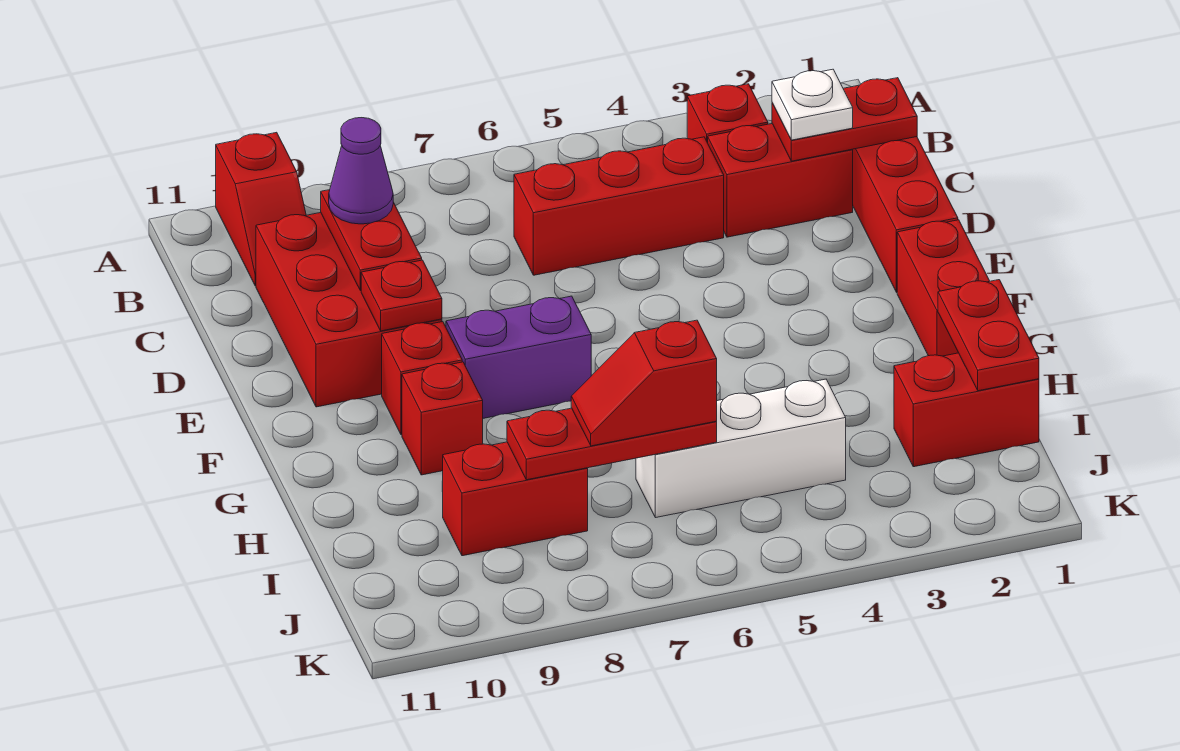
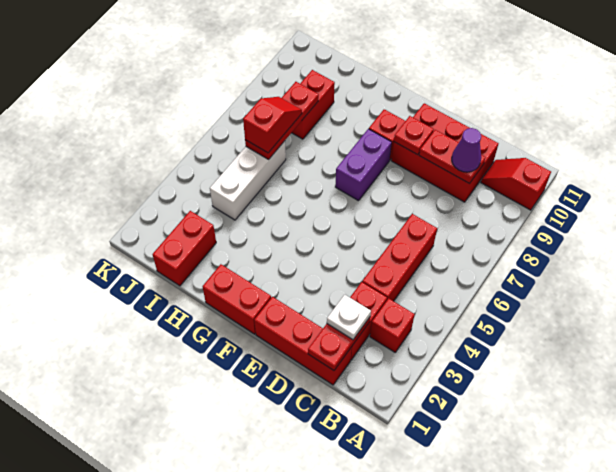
red 1x1 brick [402,362,483,475] -> none
red 1x2 plate [938,280,1039,391] -> none

